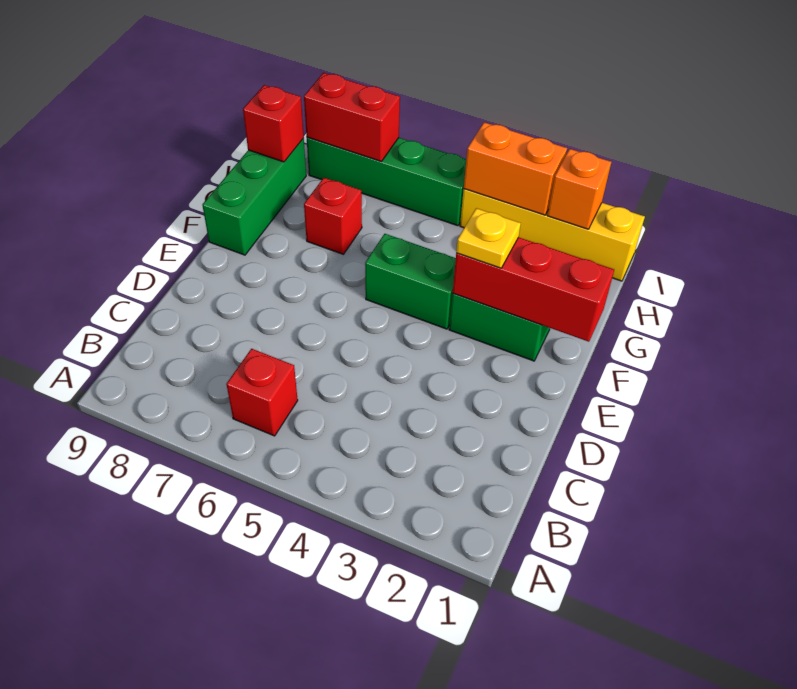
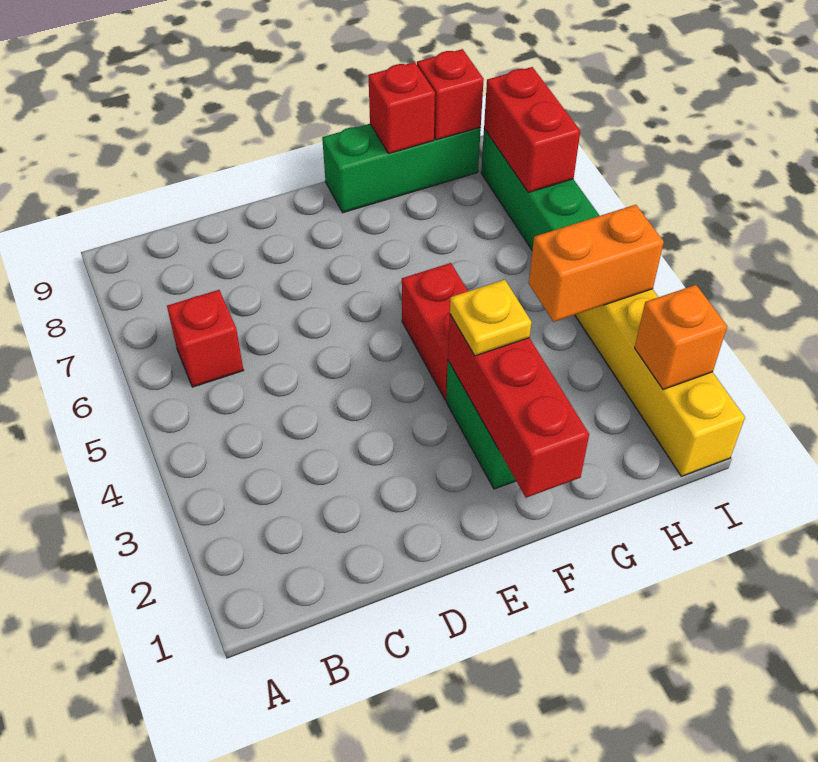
green 1x2 brick [365,234,456,329] -> red 1x2 brick [402,263,468,400]
red 1x1 brick [304,178,362,254] -> red 1x1 brick moved to [368,62,435,154]
orange 1x2 brick [464,122,567,215] -> orange 1x2 brick turned to [529,205,664,322]

